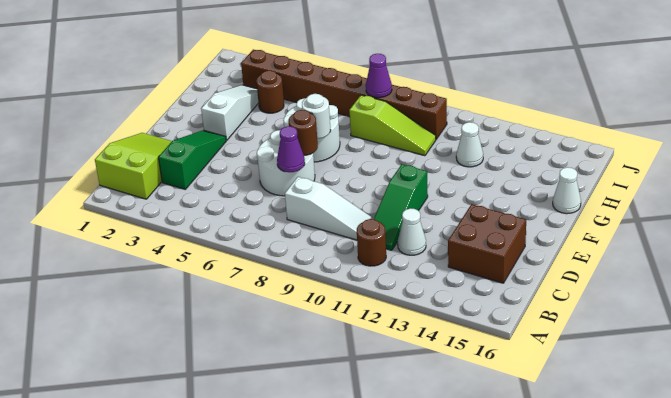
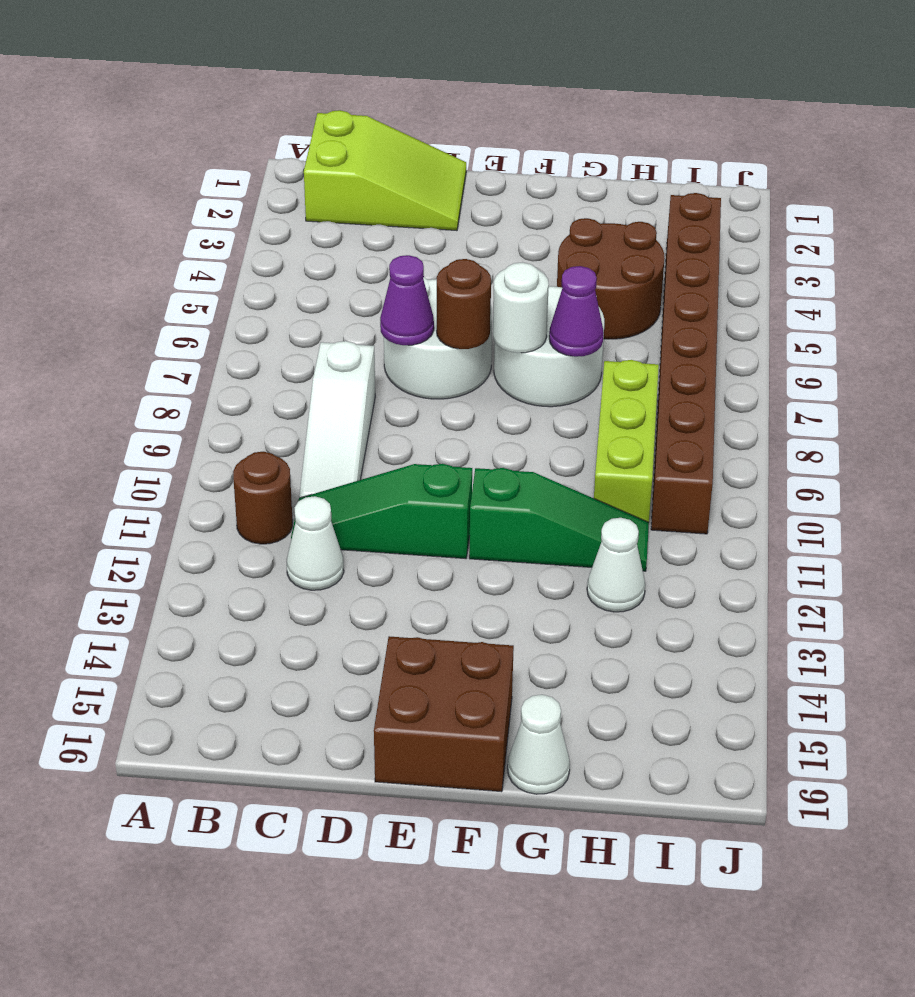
green 1x3 slope [158,130,226,189] -> green 1x3 slope moved to [469,468,649,571]
brown 2x2 brick [448,204,526,283] -> brown 2x2 brick moved to [374,636,514,792]
white 1x3 slope [201,85,258,140] -> none
brown 1x1 round brick [256,71,284,113] -> brown 2x2 round brick [557,218,665,339]
lime 1x3 slope [349,95,436,156] -> lime 1x3 brick [594,360,659,522]
purple 1x1 cone [366,54,392,98] -> purple 1x1 cone moved to [549,266,604,357]

